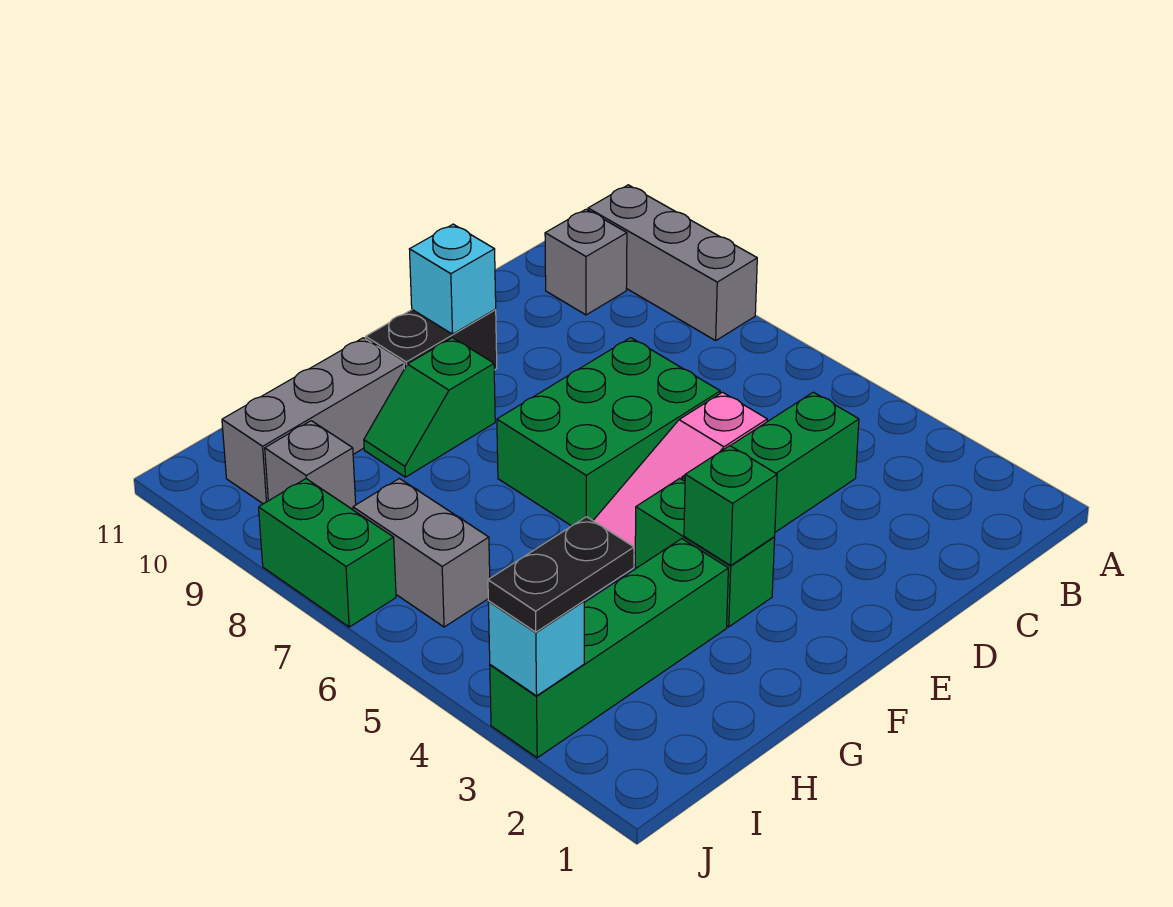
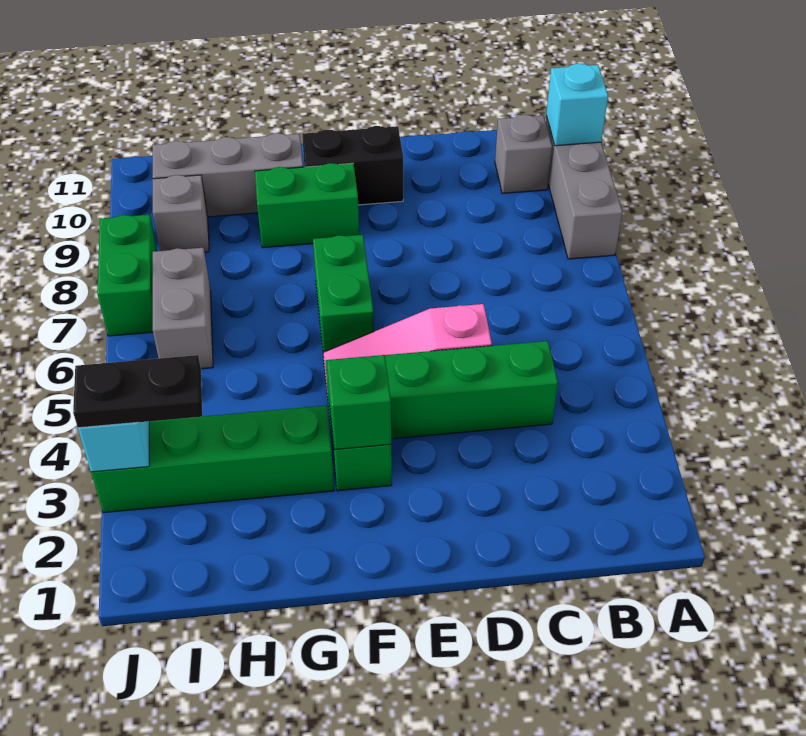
green 2x3 brick [497,338,720,526] -> green 1x2 brick [313,235,374,352]
cyan 1x1 brick [409,224,496,334] -> cyan 1x1 brick moved to [546,63,608,146]
green 1x2 slope [364,338,495,477] -> green 1x2 brick [255,163,359,248]

